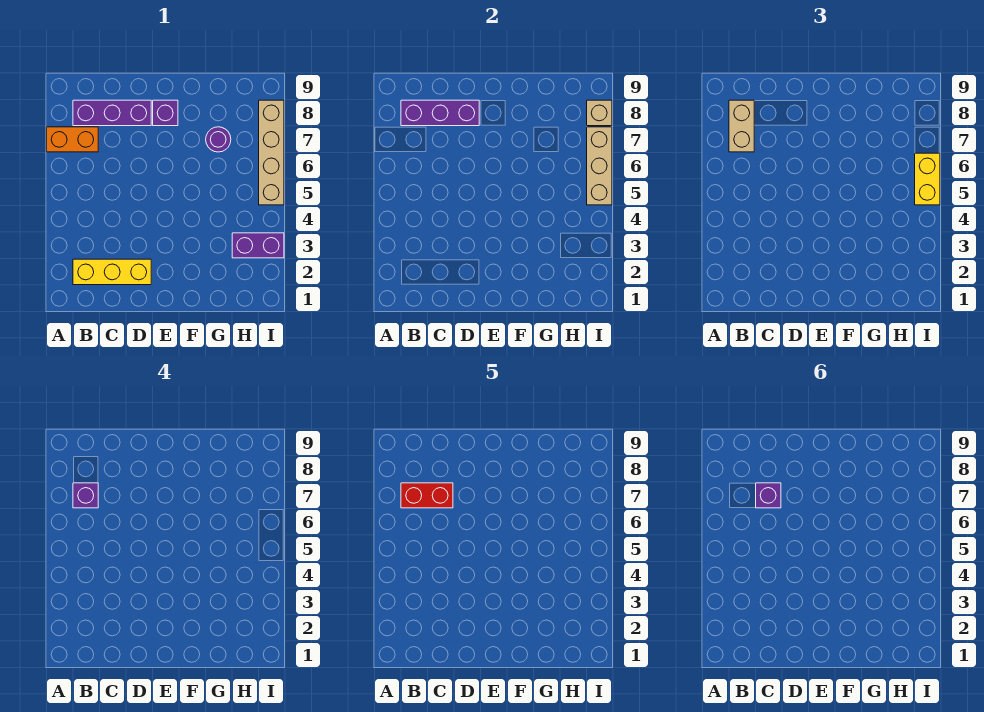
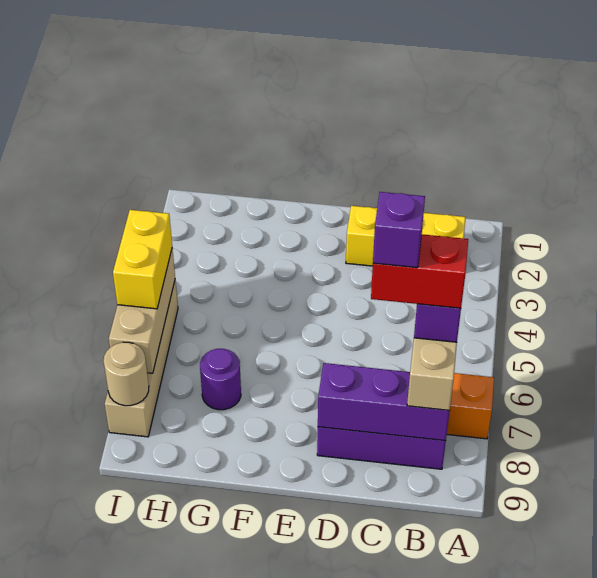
purple 1x1 brick [153,100,178,126] -> none
purple 1x2 brick [232,233,284,258] -> none
tan 1x1 brick [587,100,612,126] -> tan 1x1 round brick [104,342,149,406]

